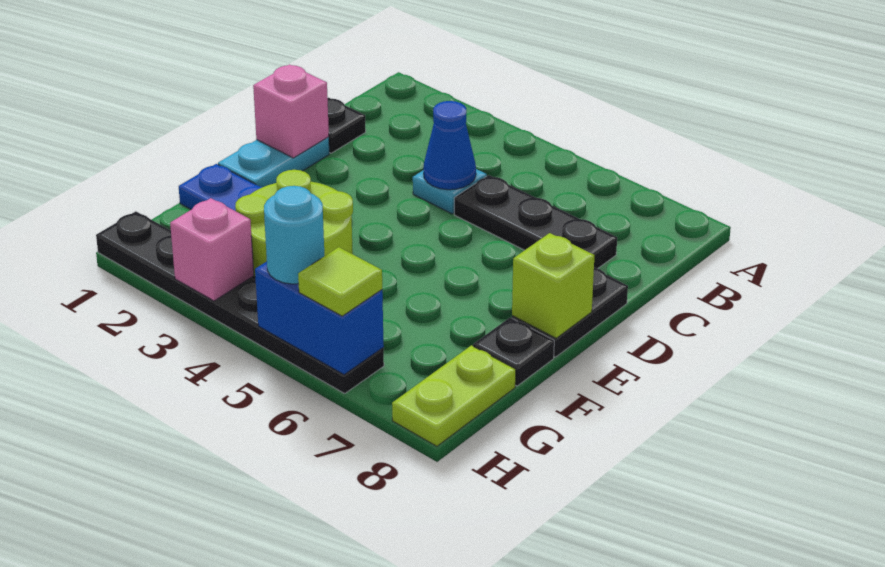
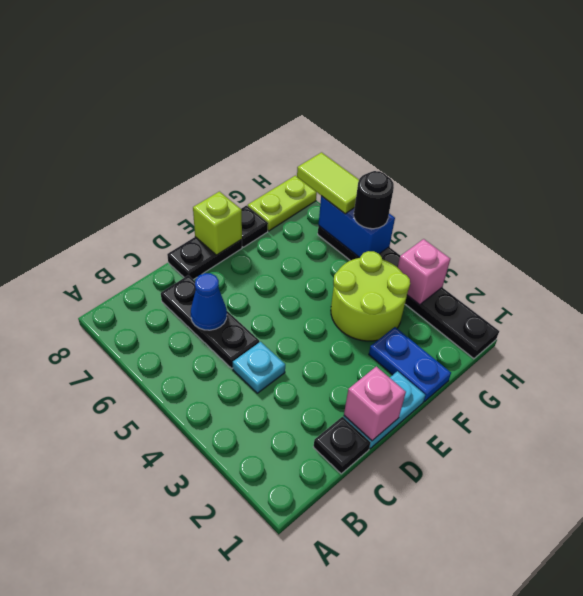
blue 1x1 cone [424,101,476,190] -> blue 1x1 cone moved to [191,273,227,330]
cyan 1x1 round brick [264,186,324,284] -> black 1x1 round brick [354,171,394,229]
lime 1x1 tile [298,247,382,316] -> lime 1x2 tile [297,152,359,214]

